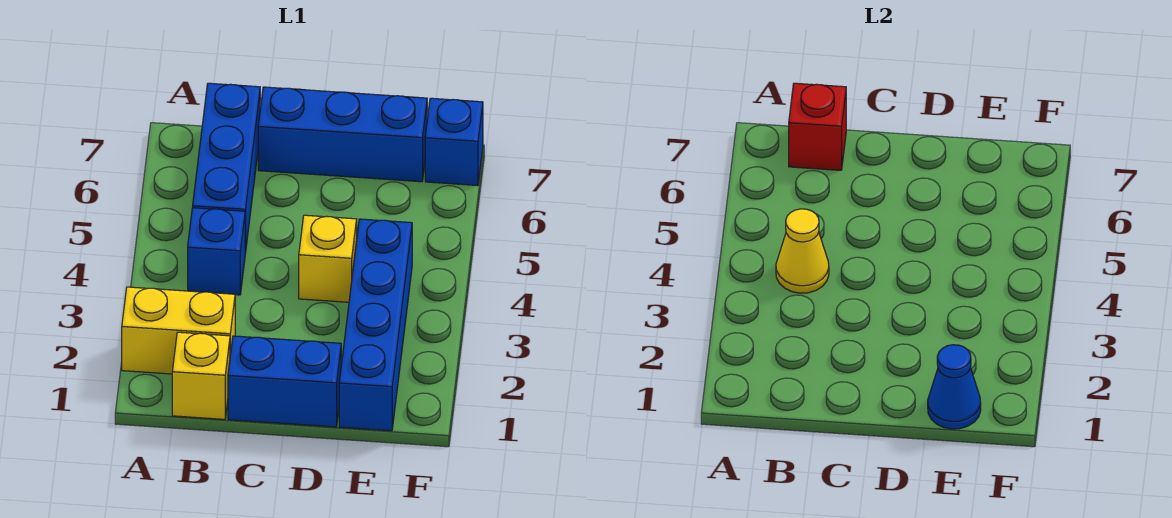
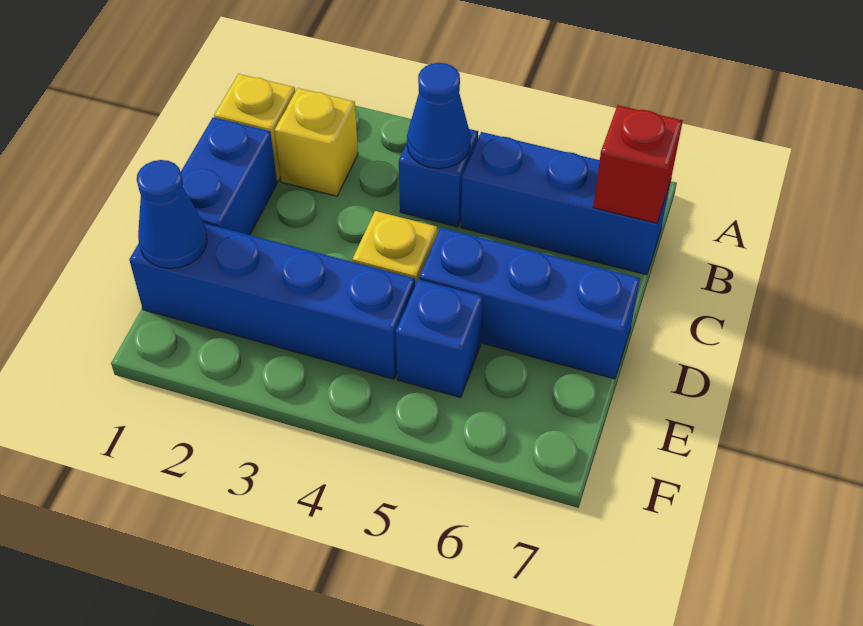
yellow 1x2 brick [122,287,235,374] -> yellow 1x1 brick [275,88,358,196]
yellow 1x1 cone [776,209,829,293] -> blue 1x1 cone [407,63,471,168]
blue 1x3 brick [258,87,427,182] -> blue 1x3 brick turned to [419,228,640,379]
blue 1x1 brick [425,98,483,186] -> blue 1x1 brick moved to [396,279,483,397]

